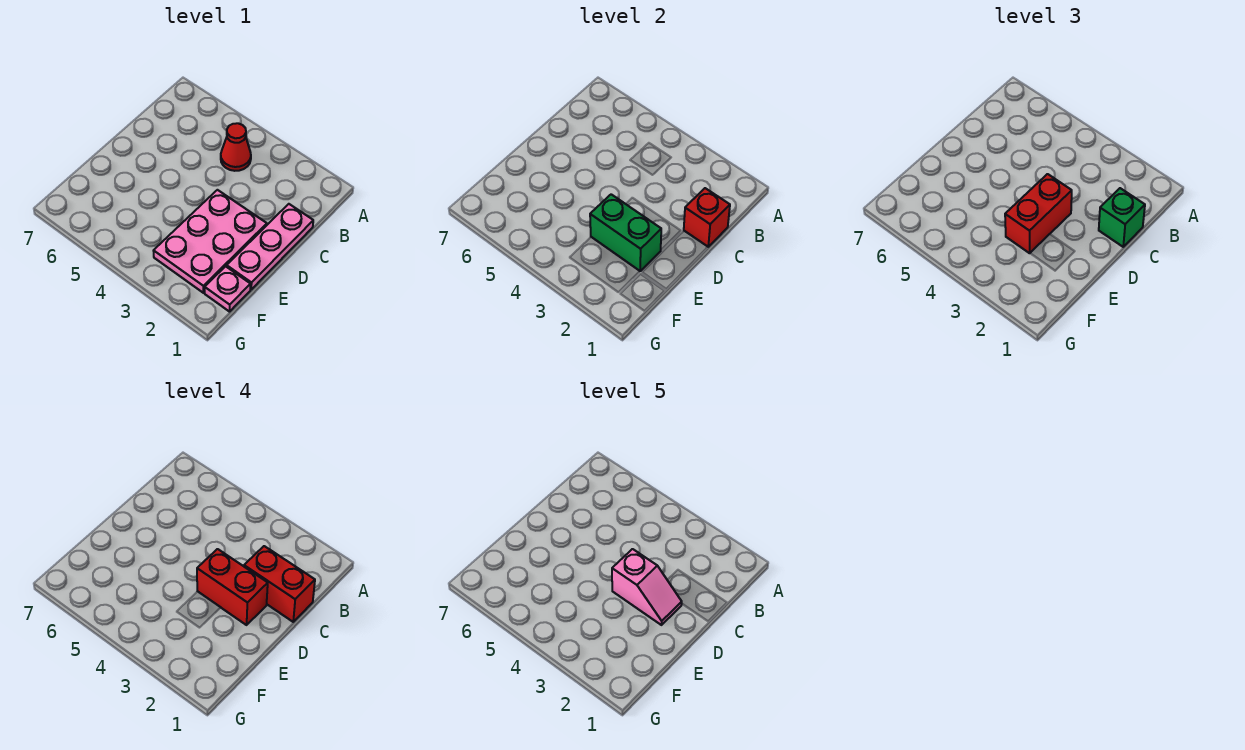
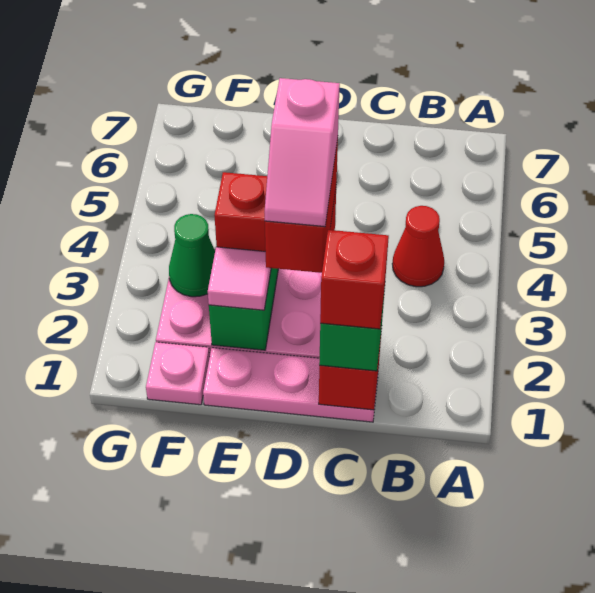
red 1x2 brick [244,546,315,622] -> red 1x1 brick [320,230,389,329]
none -> pink 1x1 tile [208,247,271,310]
none -> green 1x1 cone [169,214,215,297]

